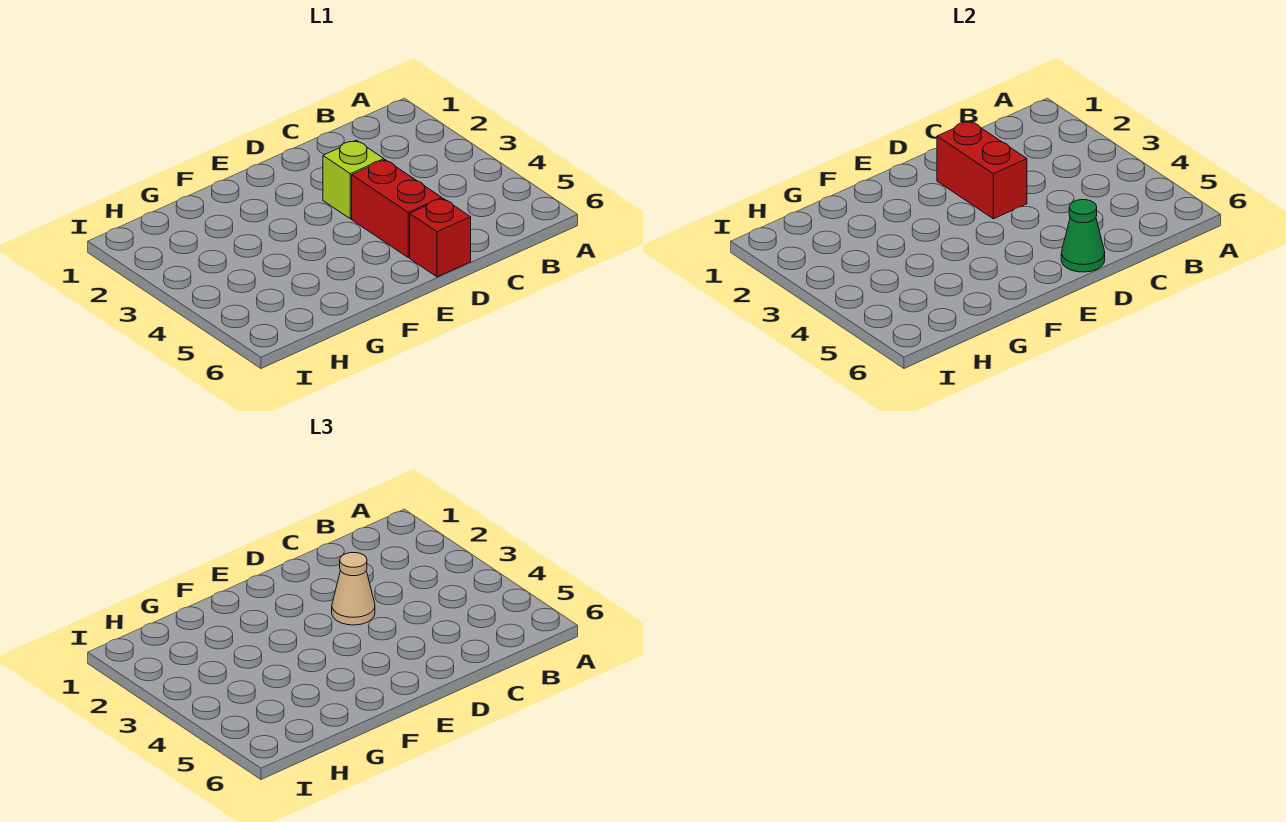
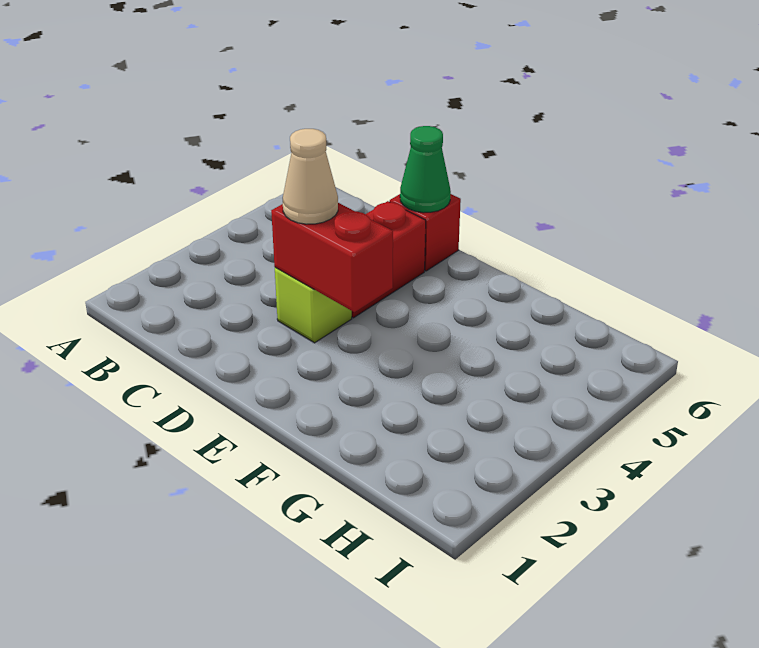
red 1x2 brick [937,121,1027,219] -> red 1x2 brick turned to [271,203,393,312]

